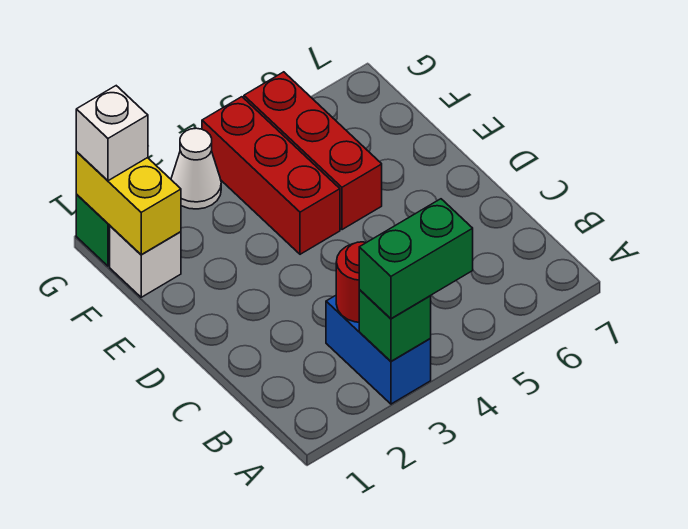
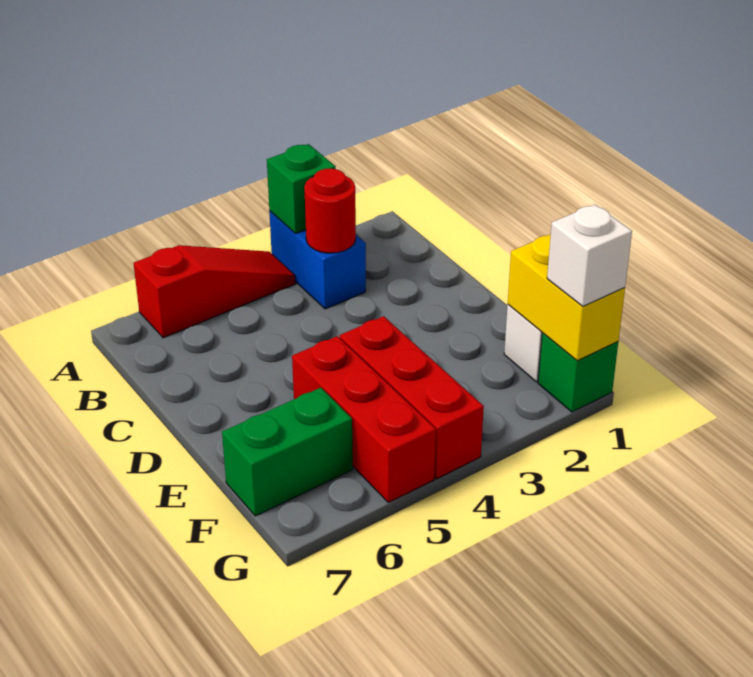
green 1x2 brick [359,199,473,319] -> green 1x2 brick moved to [222,388,353,516]
none -> red 1x3 slope [133,245,295,338]
white 1x1 cone [171,128,221,209] -> none

